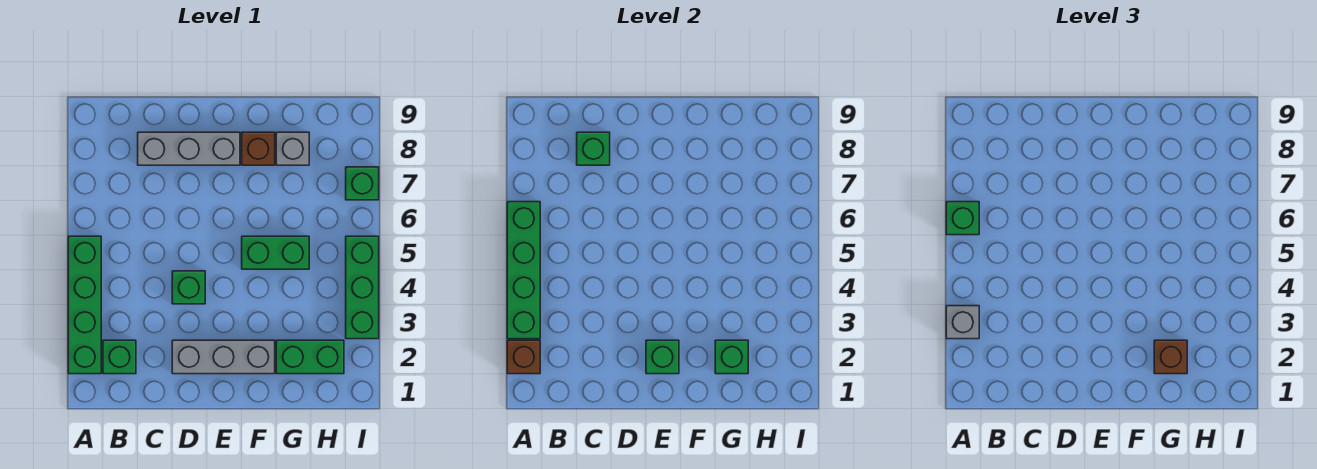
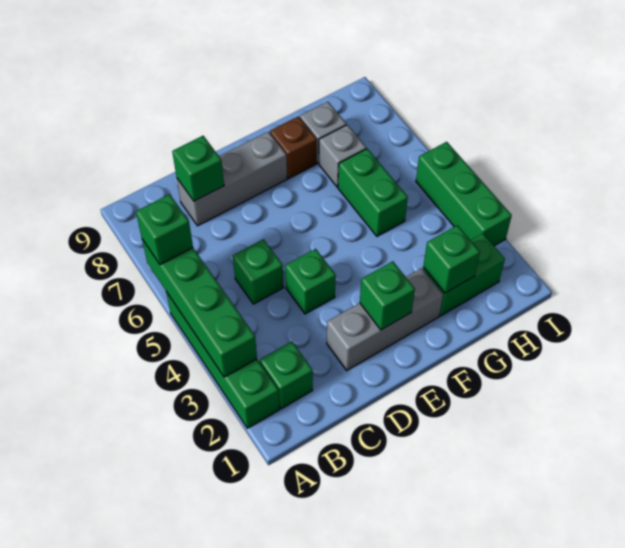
brown 1x1 brick [507,340,540,374] -> none
grey 1x1 brick [946,306,979,339] -> grey 1x1 brick moved to [319,125,366,187]
green 1x2 brick [242,236,309,269] -> green 1x2 brick turned to [338,149,408,236]
brown 1x1 brick [1154,340,1187,374] -> none
green 1x1 brick [346,167,379,200] -> green 1x1 brick moved to [233,239,284,304]

